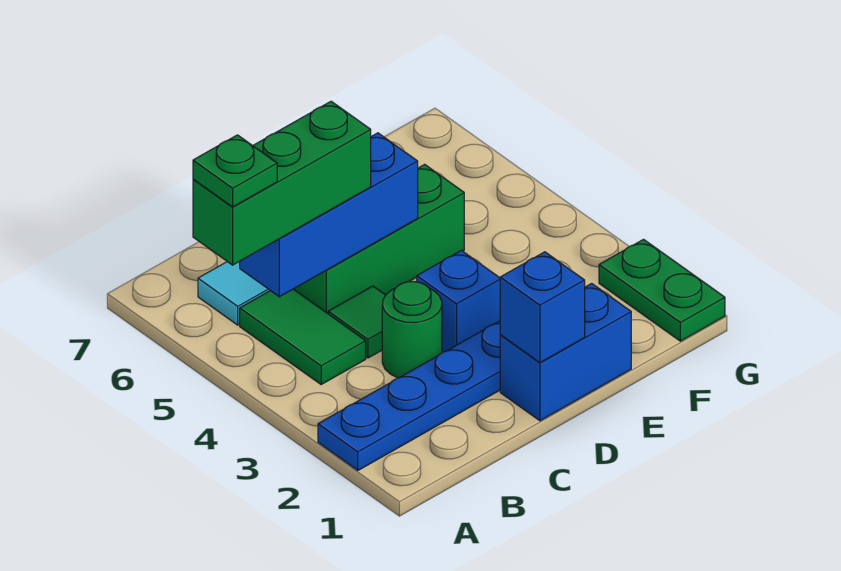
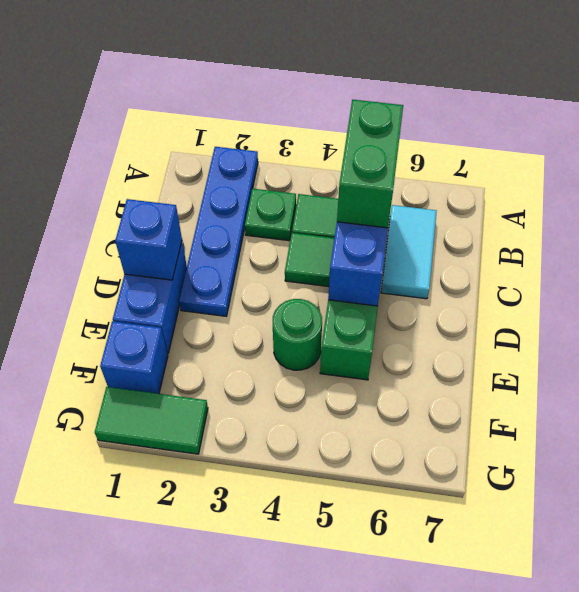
green 1x3 brick [193,101,371,265] -> green 1x2 brick [337,100,403,228]
green 1x1 plate [193,135,277,207] -> green 1x1 plate moved to [245,189,296,241]
green 1x1 round brick [382,282,442,378] -> green 1x1 round brick moved to [273,299,322,370]
blue 1x1 brick [417,250,500,352] -> blue 1x1 brick moved to [100,321,168,394]
green 1x2 plate [599,239,725,341] -> green 1x2 tile [95,387,208,454]

